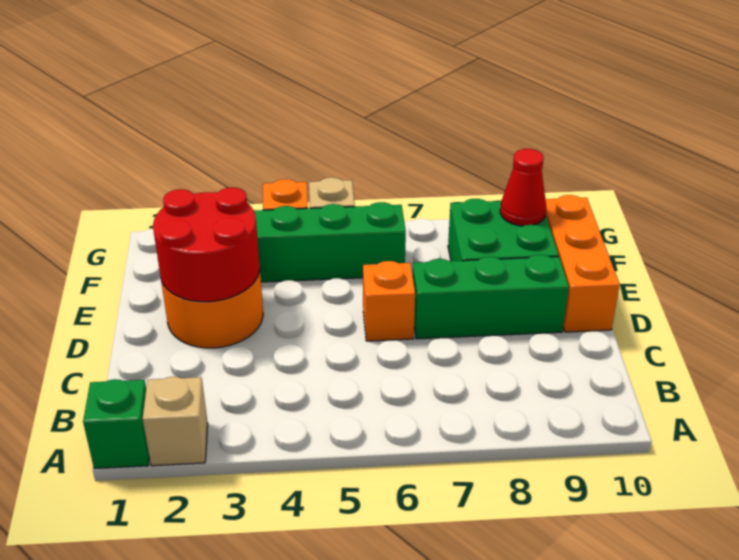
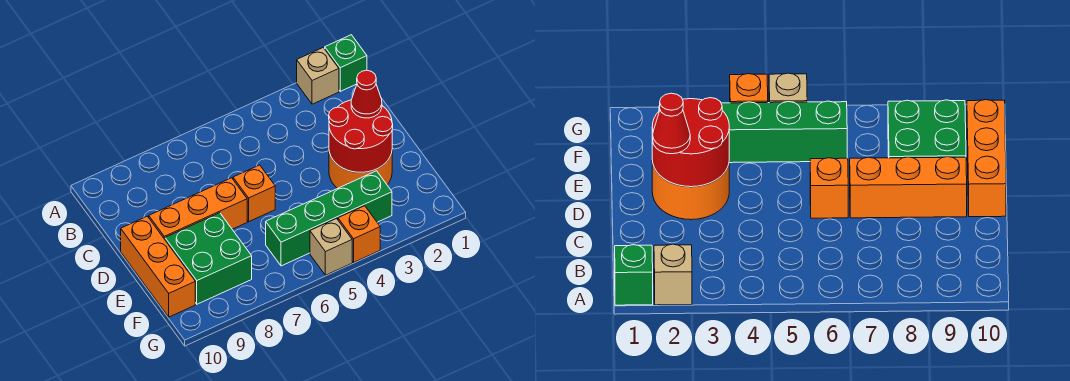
green 1x3 brick [413,255,569,339] -> orange 1x3 brick [149,178,247,239]
red 1x1 cone [500,149,546,226] -> red 1x1 cone moved to [351,70,382,118]

